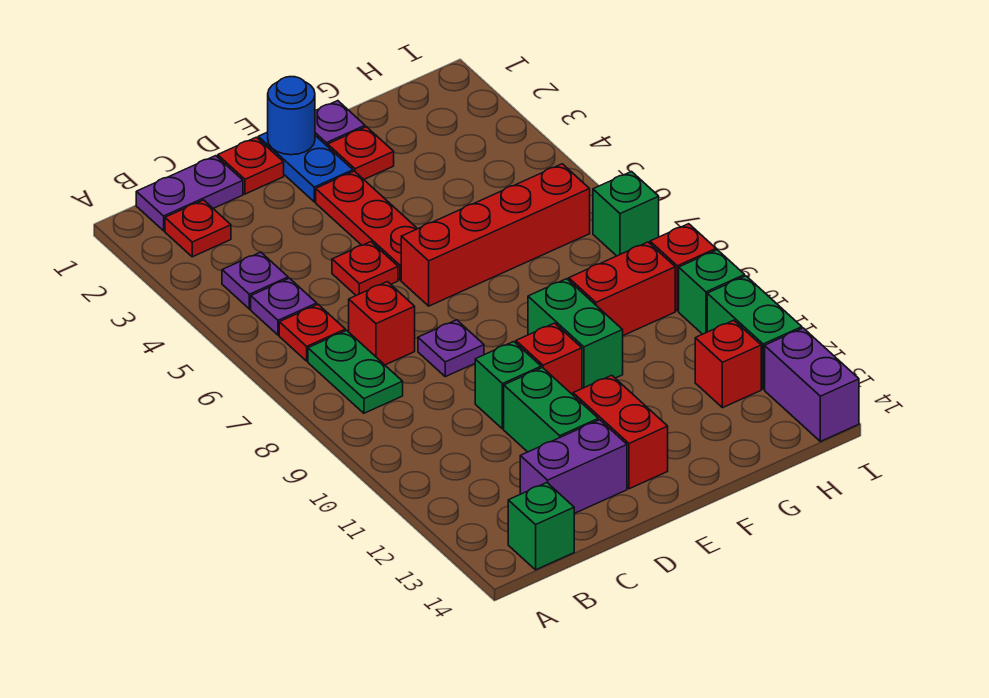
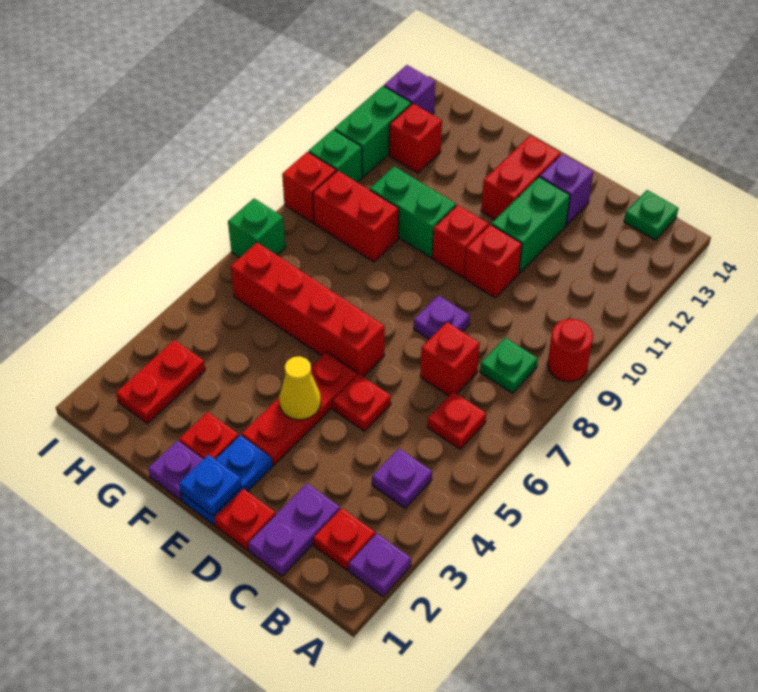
none -> red 1x1 round brick [547,319,593,382]
purple 1x2 plate [136,156,243,231] -> purple 1x2 plate turned to [248,483,340,576]
purple 1x1 plate [251,278,317,335] -> purple 1x1 plate moved to [349,534,411,597]
green 1x2 plate [308,330,403,413] -> green 1x1 plate [480,338,538,393]
green 1x1 brick [508,483,574,570] -> green 1x1 plate [624,190,678,240]
purple 1x2 brick [520,420,627,514] -> purple 1x1 brick [540,154,593,225]
green 1x1 brick [475,342,541,429] -> red 1x1 brick [464,225,522,298]
blue 1x1 round brick [268,77,315,155] -> blue 1x1 plate [179,455,242,516]
none -> yellow 1x1 cone [279,357,321,420]
green 1x2 brick [528,279,623,388] -> green 1x2 brick turned to [370,166,456,258]
none -> red 1x2 plate [116,340,205,423]
purple 1x2 brick [765,328,859,441] -> purple 1x1 brick [384,65,435,115]

